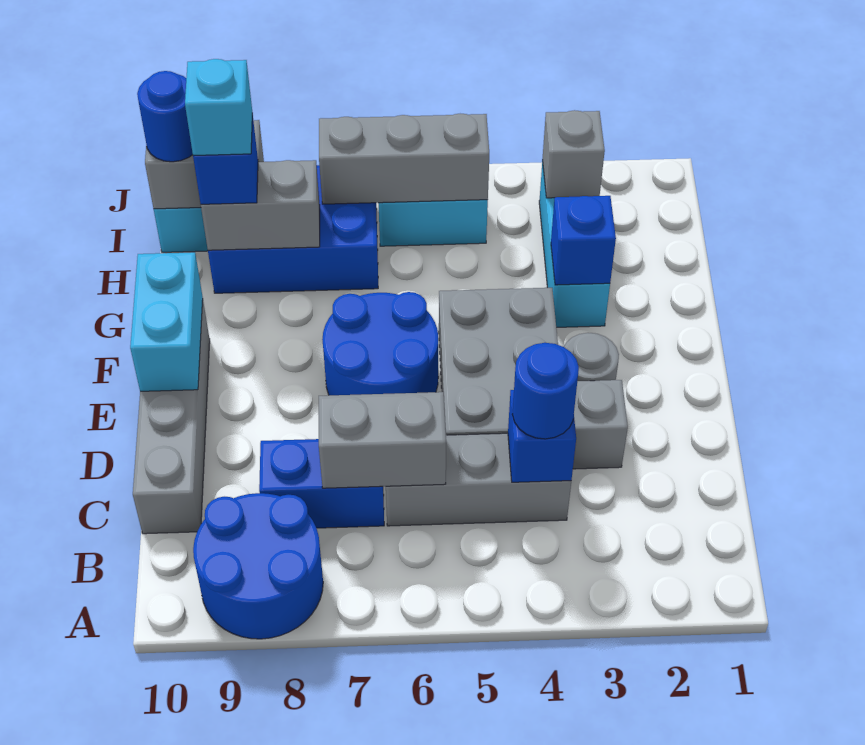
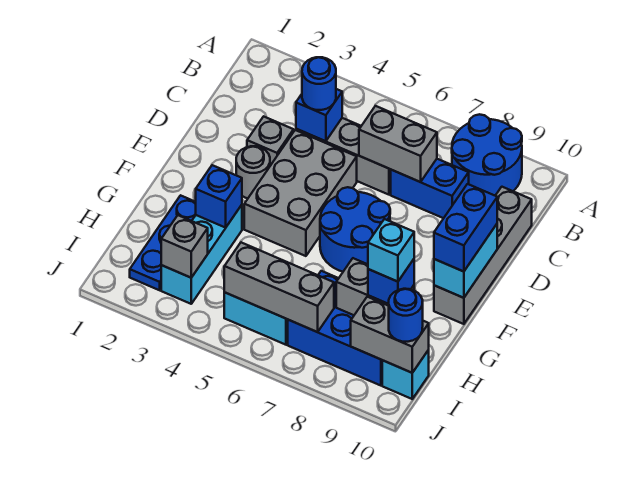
none -> blue 1x2 brick [434,184,497,272]
none -> blue 1x3 plate [130,195,196,290]

